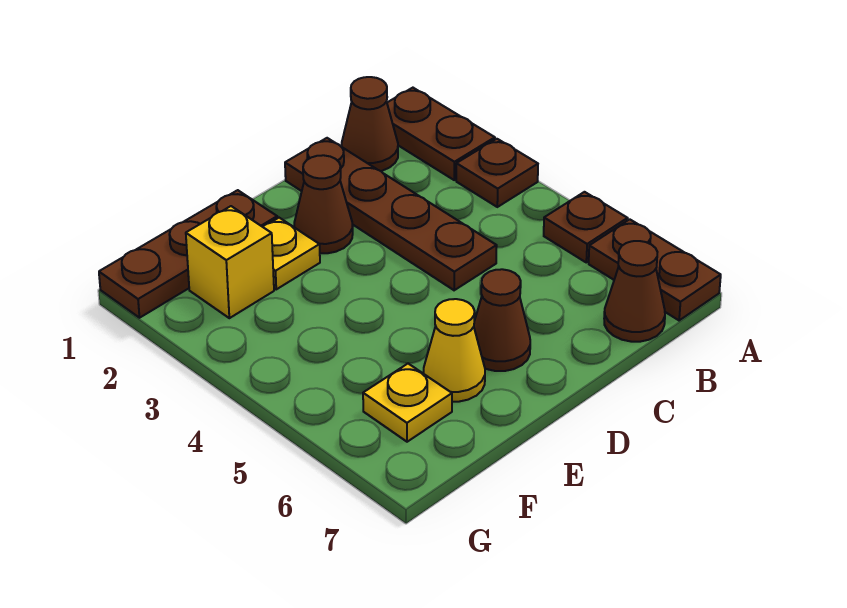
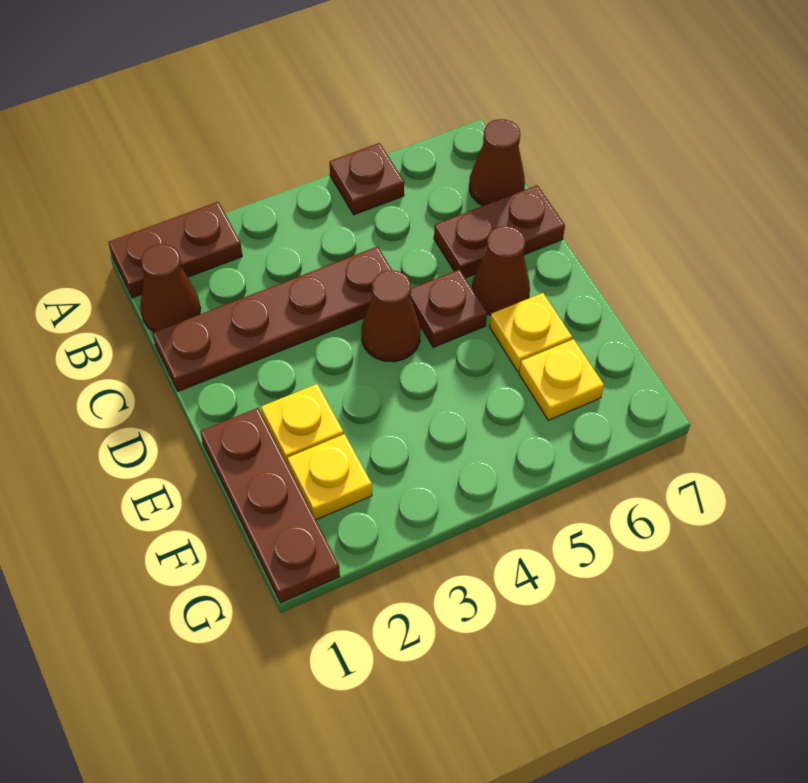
brown 1x1 plate [456,139,538,207] -> brown 1x1 plate moved to [410,269,487,347]
brown 1x2 plate [589,219,721,320] -> brown 1x2 plate moved to [434,185,565,278]
brown 1x1 cone [294,155,353,253] -> brown 1x1 cone moved to [362,270,420,362]
yellow 1x1 cone [424,299,485,402] -> yellow 1x1 plate [490,293,572,372]
yellow 1x1 brick [186,206,274,318] -> yellow 1x1 plate [287,434,372,520]

